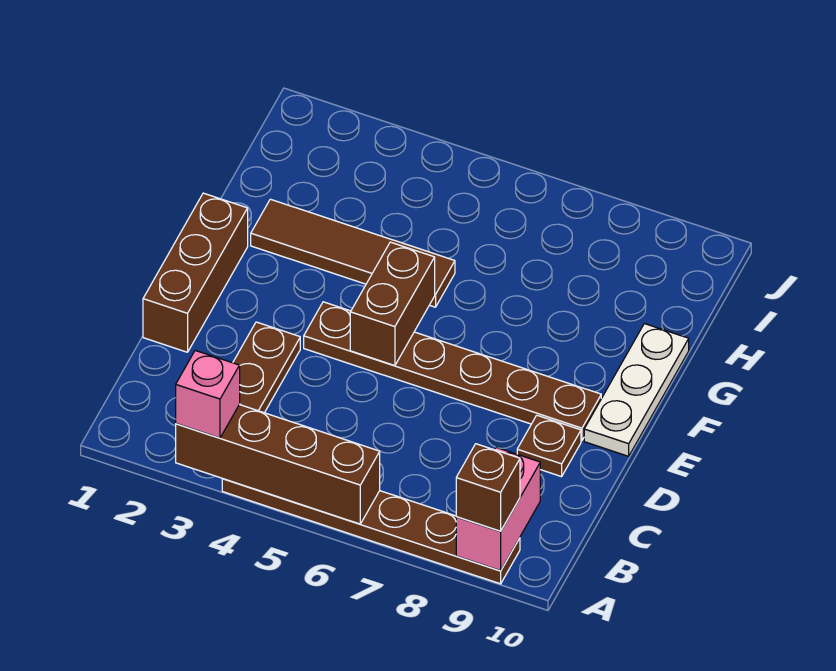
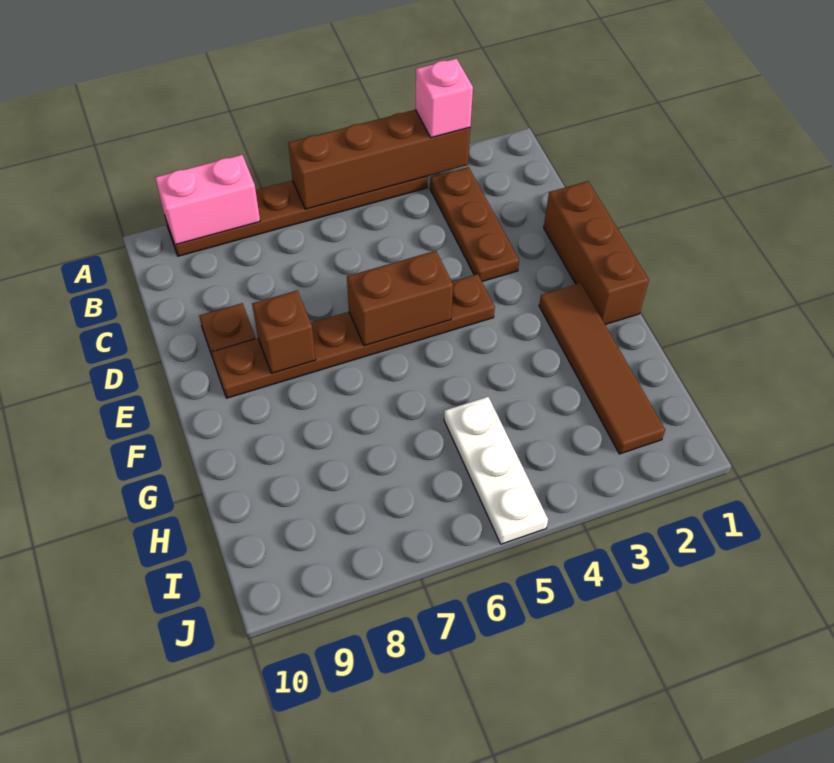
pink 1x2 brick [456,447,540,571] -> pink 1x2 brick turned to [155,155,260,245]
brown 1x1 brick [456,444,520,531] -> brown 1x1 brick moved to [252,291,316,373]
brown 1x2 brick [350,242,435,366] -> brown 1x2 brick turned to [347,251,453,346]
white 1x3 plate [584,324,689,456] -> white 1x3 plate moved to [444,397,548,544]
brown 1x4 tile [251,199,455,307] -> brown 1x4 tile turned to [539,283,665,454]

